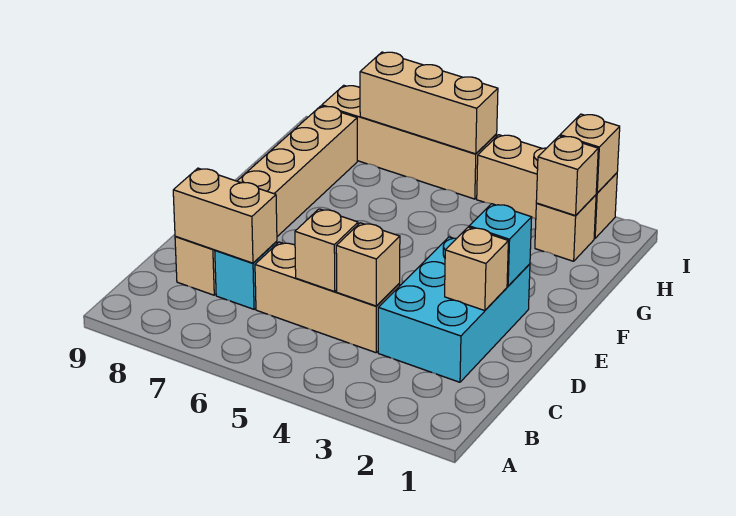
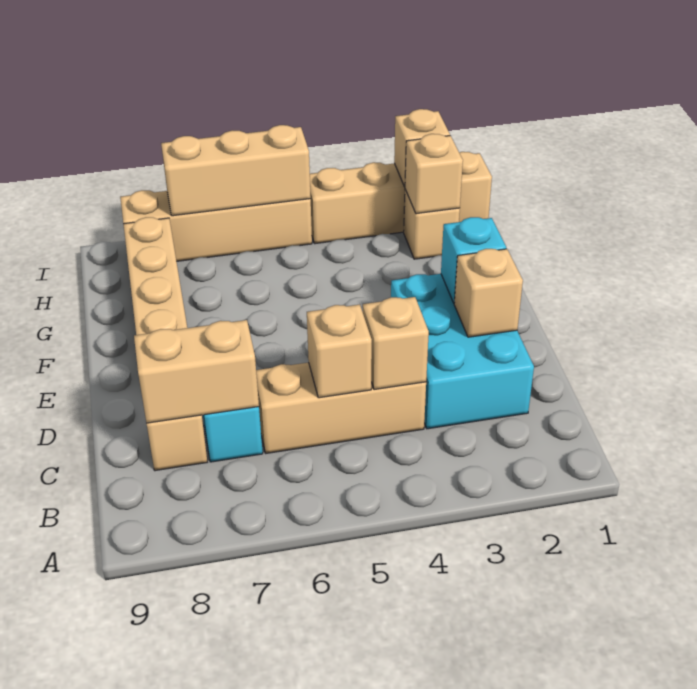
tan 1x3 brick [477,135,617,238] -> tan 1x4 brick [310,152,492,244]

